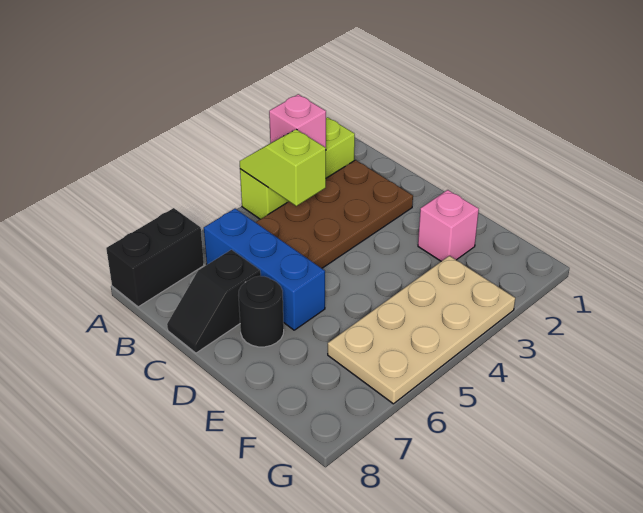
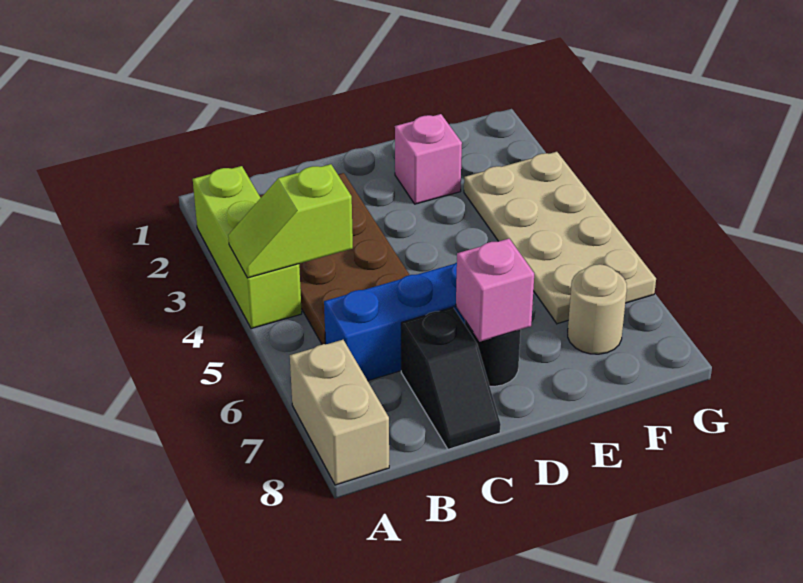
pink 1x1 brick [269,94,326,148] -> pink 1x1 brick moved to [456,238,534,342]
black 1x2 brick [106,208,204,307] -> tan 1x2 brick [290,340,389,485]
none -> tan 1x1 round brick [568,264,627,354]

